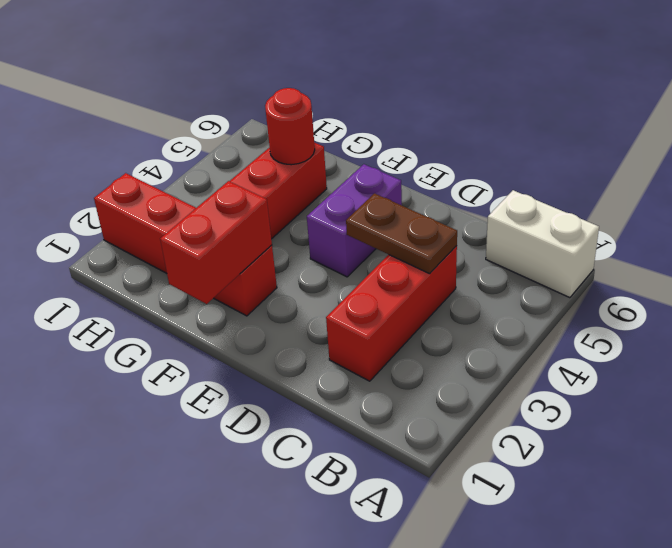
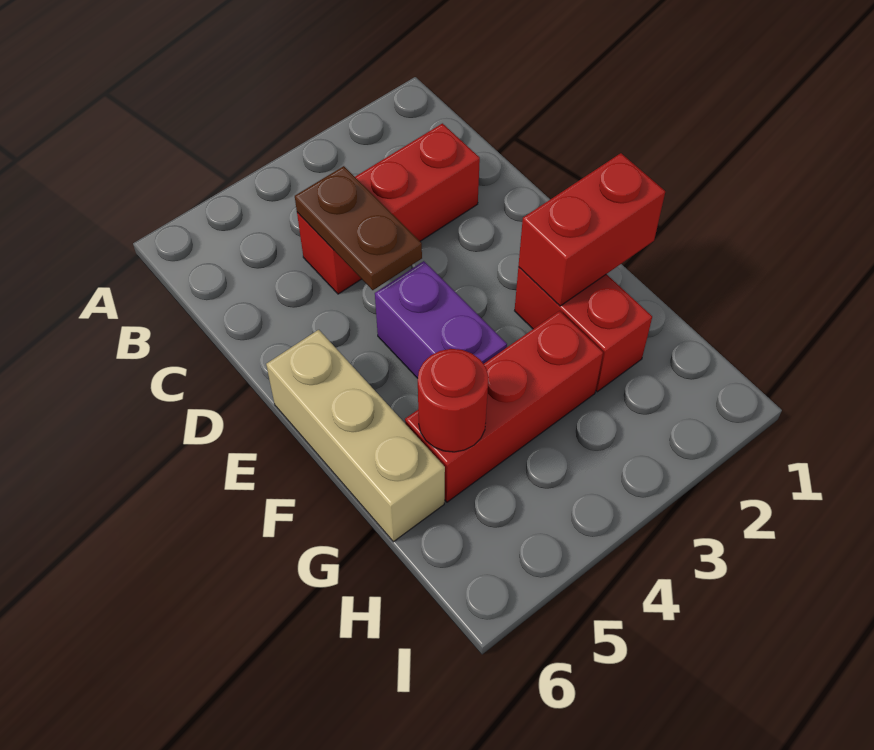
white 1x2 brick [486,190,599,298] -> none
purple 1x2 brick [307,164,402,277] -> purple 1x2 brick turned to [375,261,507,378]
none -> tan 1x3 brick [266,330,445,542]
red 1x4 brick [94,173,277,316] -> red 1x2 brick [515,267,652,392]

